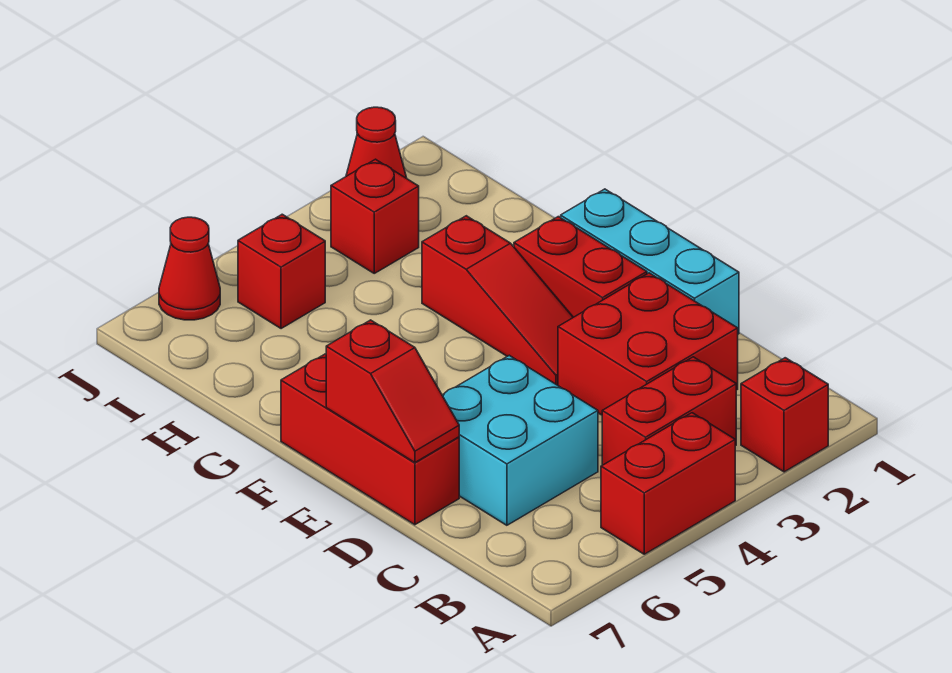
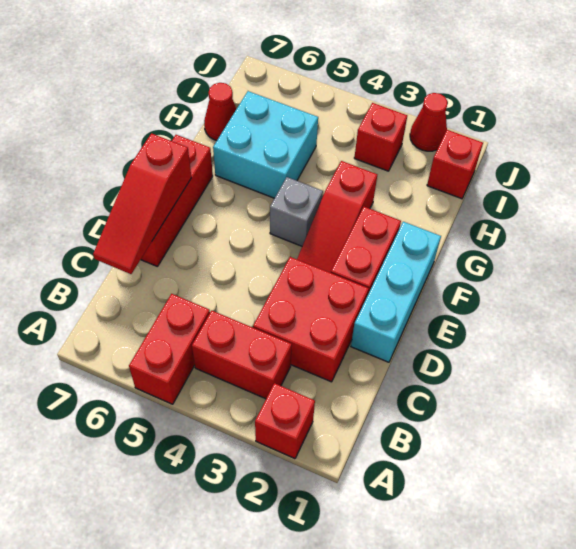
red 1x2 brick [601,413,735,554] -> red 1x2 brick turned to [129,294,210,404]
cyan 2x2 brick [442,355,598,525] -> cyan 2x2 brick moved to [213,91,318,198]
red 1x2 slope [326,320,459,463] -> red 1x3 slope [93,133,191,274]
none -> grey 1x1 brick [270,177,323,246]
red 1x1 brick [238,214,325,329] -> red 1x1 brick moved to [427,130,483,199]
red 1x1 cone [159,217,220,320] -> red 1x1 cone moved to [204,83,236,140]

